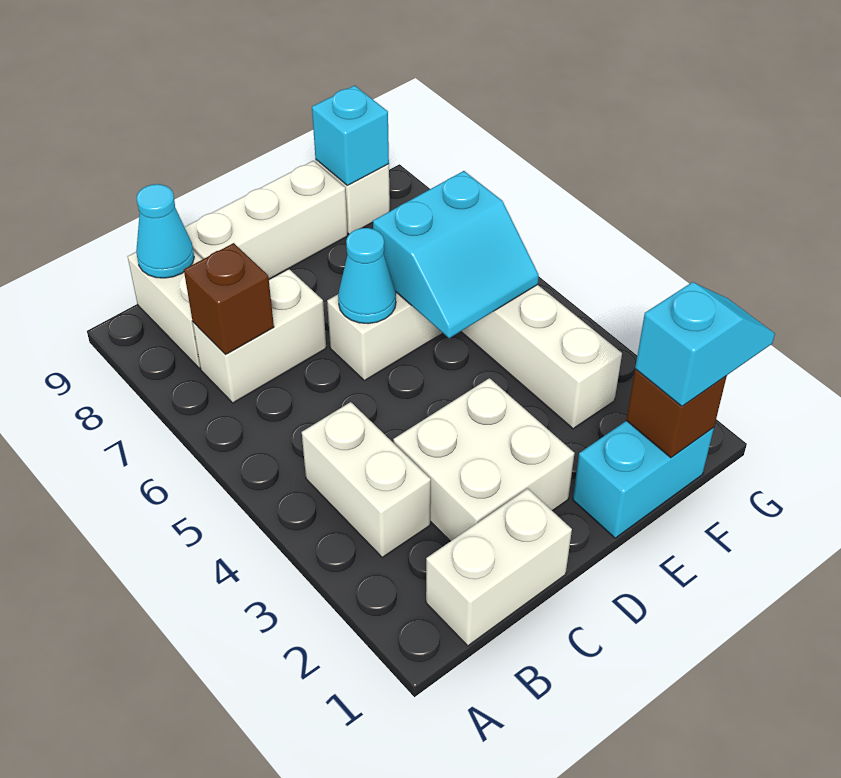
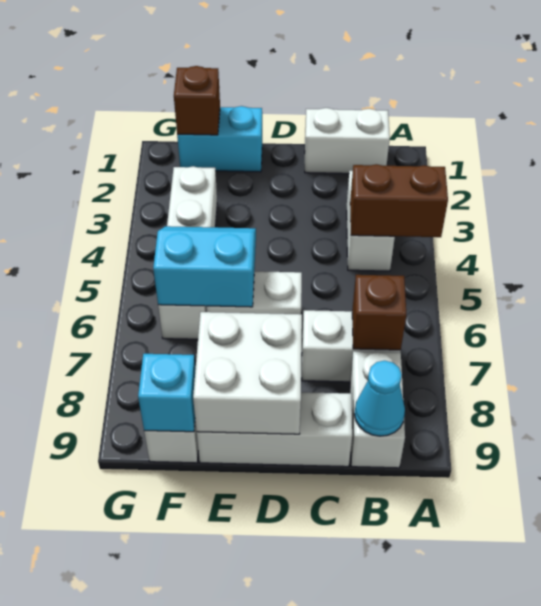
none -> brown 1x2 brick [350,164,448,237]
white 2x2 brick [393,378,574,541] -> white 2x2 brick moved to [193,312,302,434]
cyan 1x1 cone [338,228,396,324] -> none
cyan 1x2 slope [635,282,775,406] -> none

